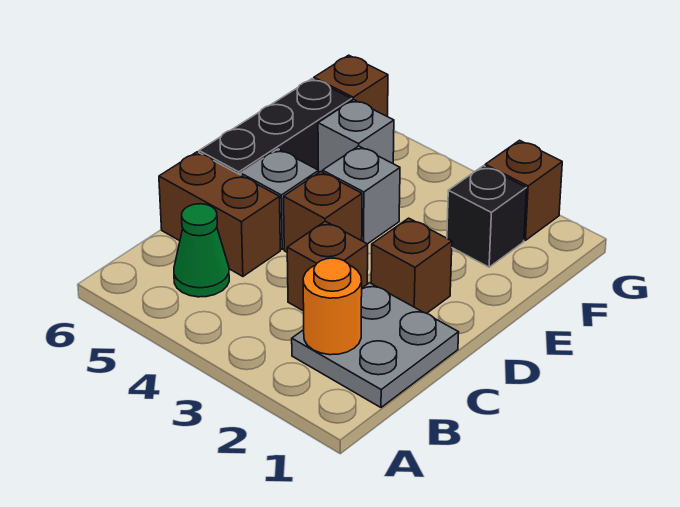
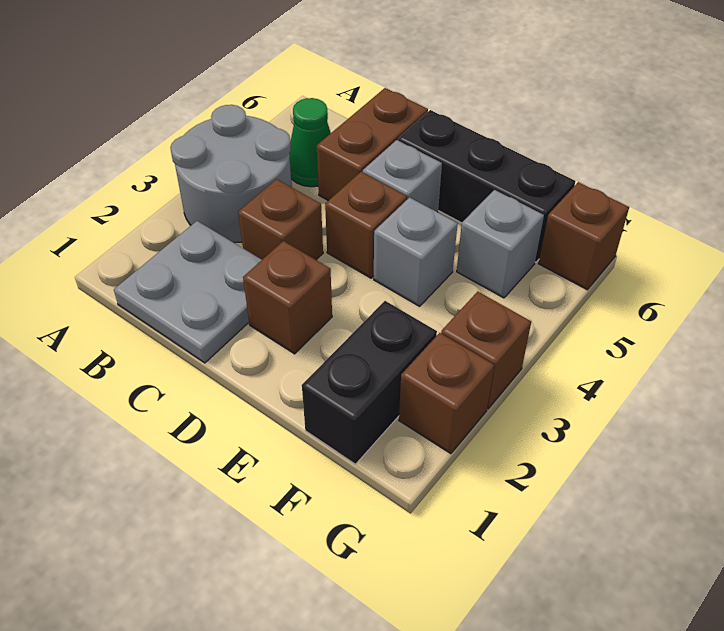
none -> grey 2x2 round brick [170,105,292,243]
orange 1x1 round brick [303,258,362,355] -> none
black 1x1 brick [447,166,526,267] -> black 1x2 brick [302,301,437,464]
none -> brown 1x1 brick [441,292,531,409]

